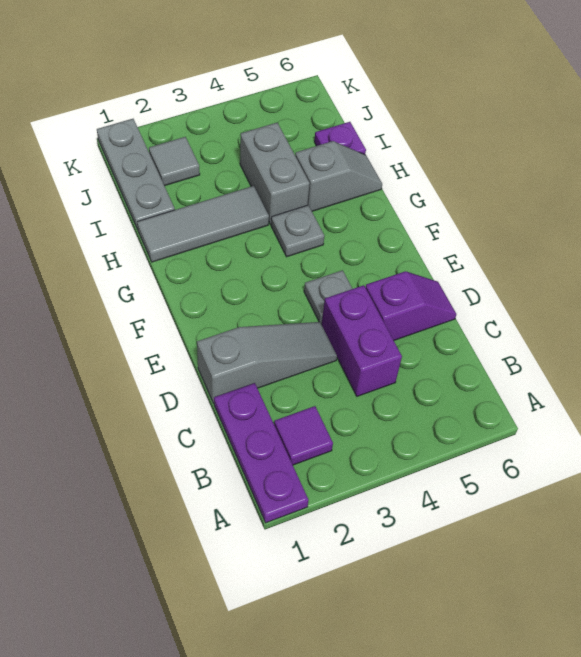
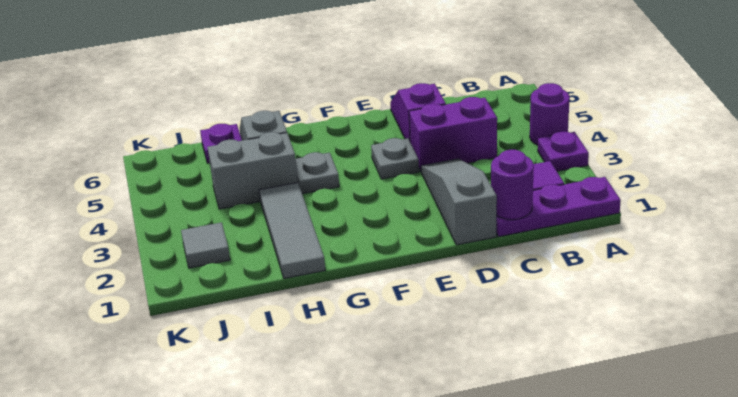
none -> purple 1x1 plate [538,131,589,171]
none -> purple 1x1 round brick [530,83,570,145]
none -> purple 1x1 round brick [491,150,534,220]
grey 1x3 plate [97,119,175,229] -> none

